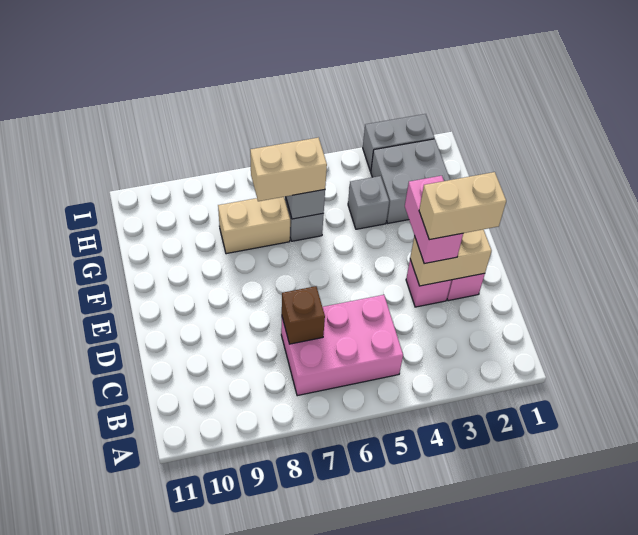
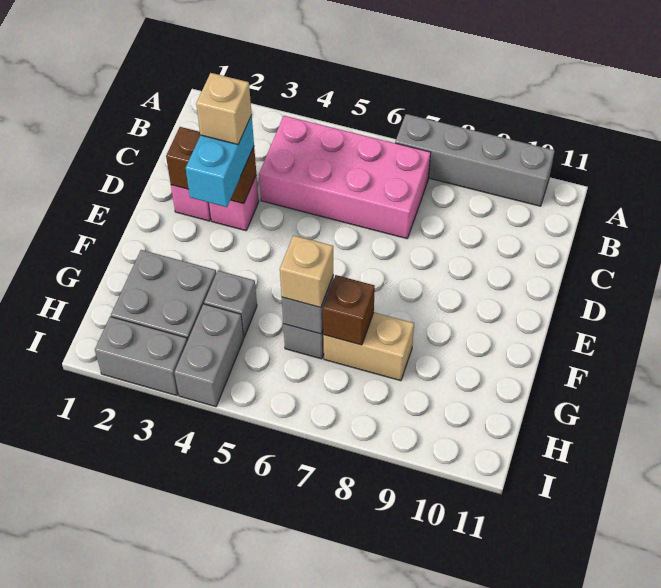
none -> grey 1x4 brick [395,114,555,206]
pink 2x3 brick [281,295,403,396] -> pink 2x4 brick [259,116,431,239]
brown 1x1 brick [282,286,325,344] -> brown 1x1 brick moved to [323,275,375,345]
tan 1x2 brick [410,229,492,286] -> brown 1x2 brick [166,127,256,204]
tan 1x2 brick [419,172,506,240] -> tan 1x1 brick [196,73,252,144]
pink 1x2 brick [405,176,463,264] -> cyan 1x2 brick [186,115,254,207]
tan 1x2 brick [250,138,327,201] -> tan 1x1 brick [280,235,333,308]
none -> grey 1x2 brick [174,304,244,407]

